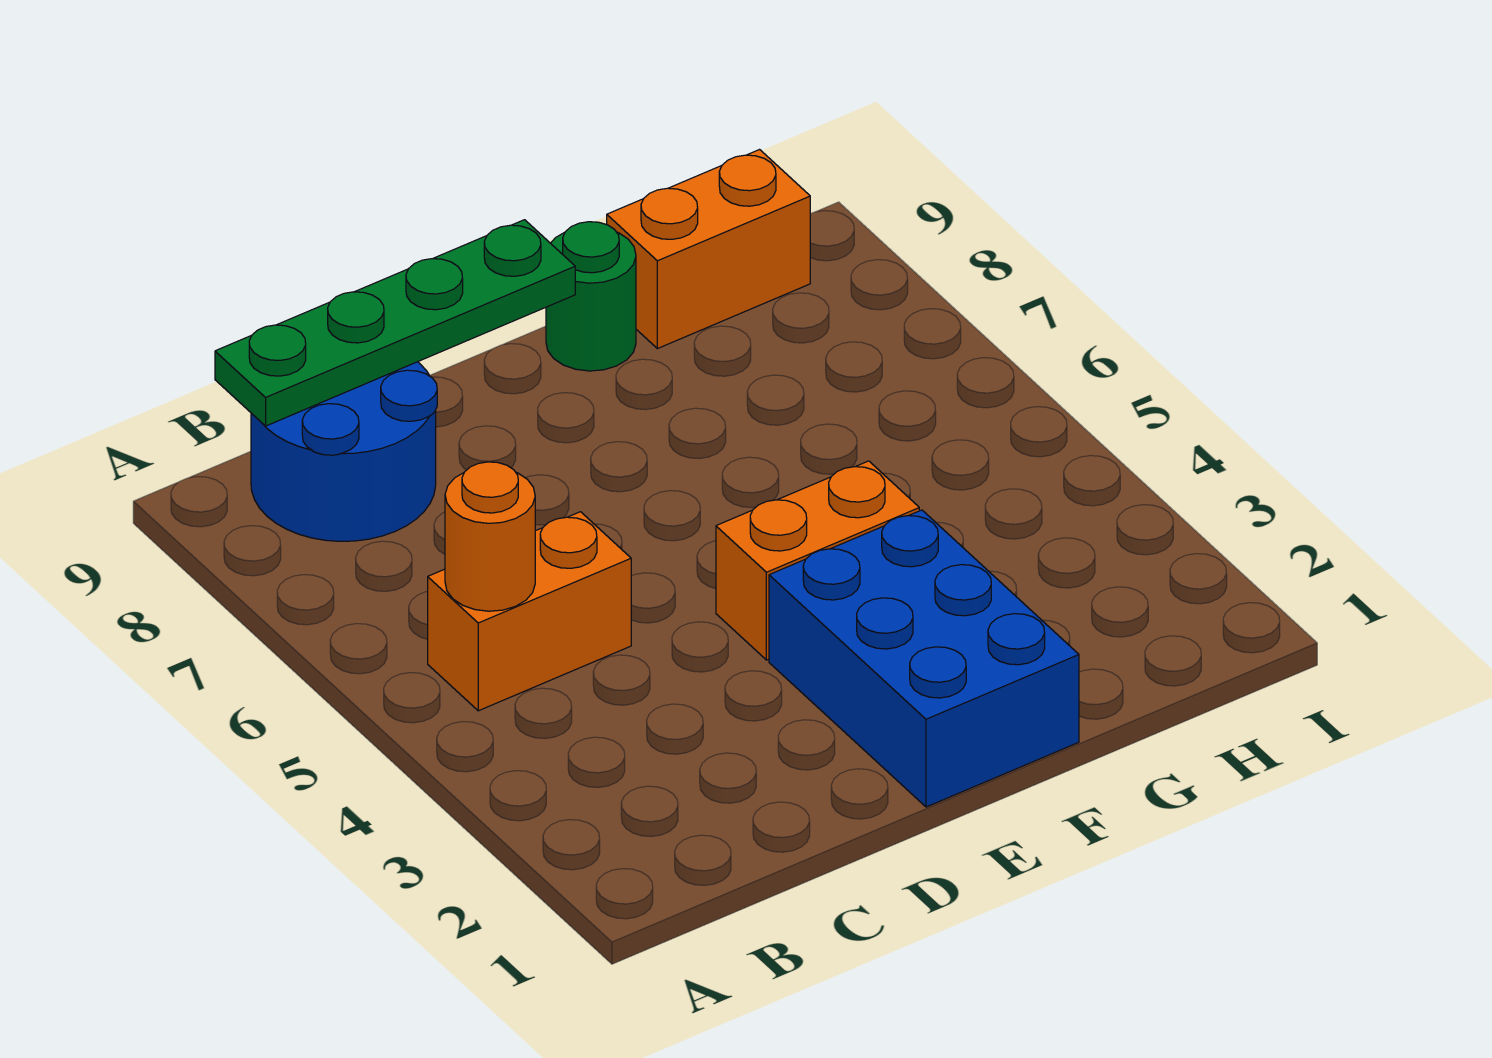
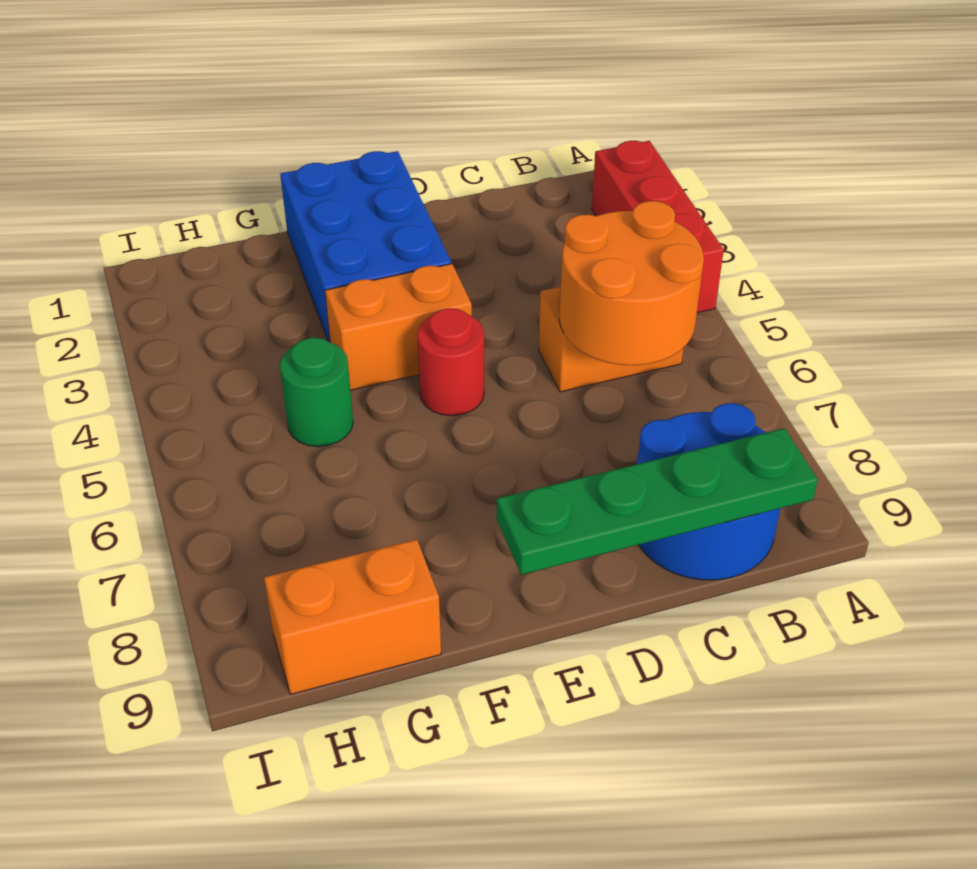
none -> red 1x3 brick [592,141,724,313]
orange 1x1 round brick [445,462,535,611] -> orange 2x2 round brick [559,201,704,365]
none -> red 1x1 round brick [417,308,484,416]
green 1x1 round brick [546,222,636,371] -> green 1x1 round brick moved to [280,338,353,447]

